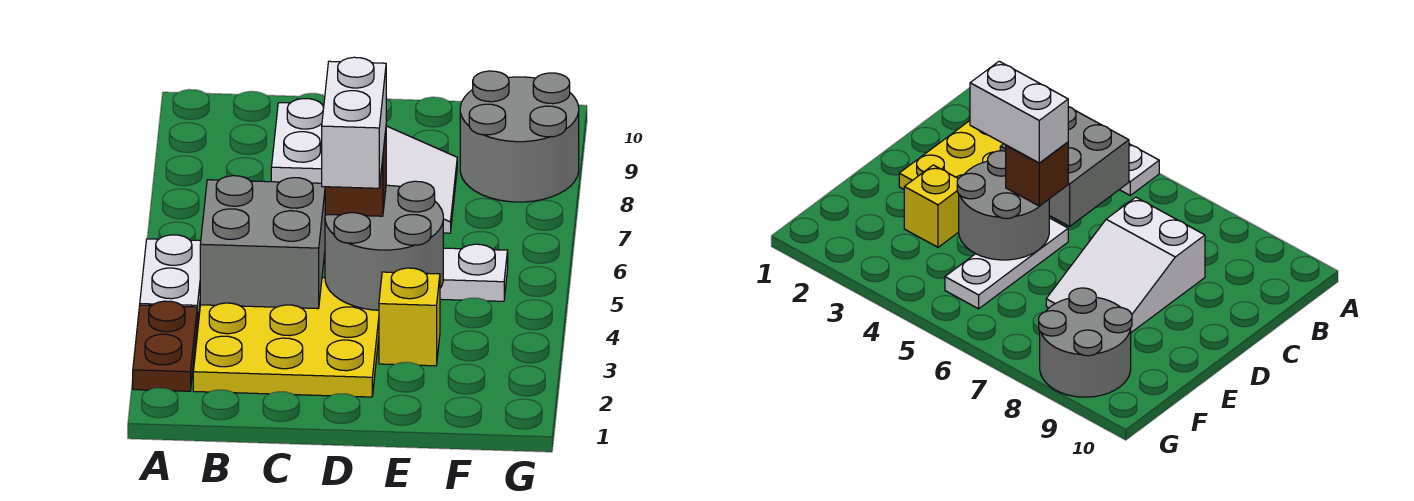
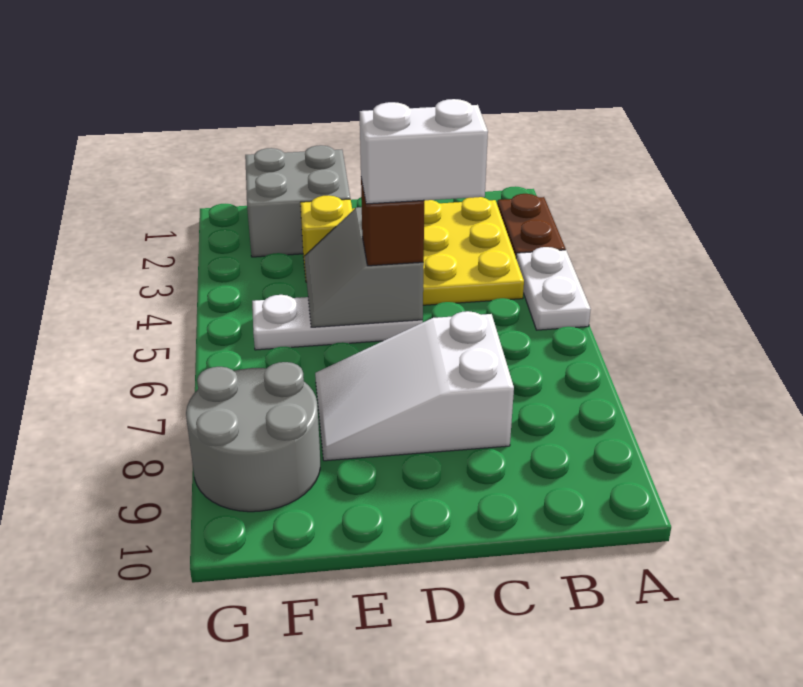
grey 2x2 brick [200,176,325,309] -> grey 2x2 brick moved to [245,145,350,257]
grey 2x2 round brick [325,181,443,310] -> grey 2x2 slope [305,207,424,327]
white 1x2 brick [322,57,386,188] -> white 1x2 brick turned to [360,99,488,204]

